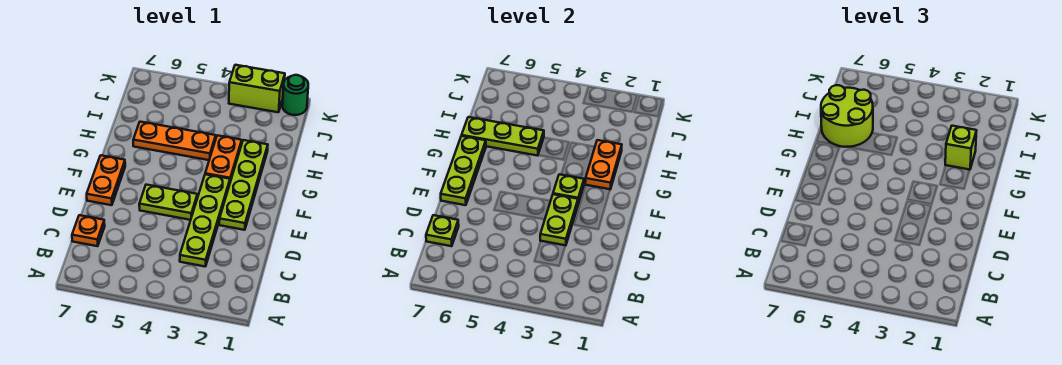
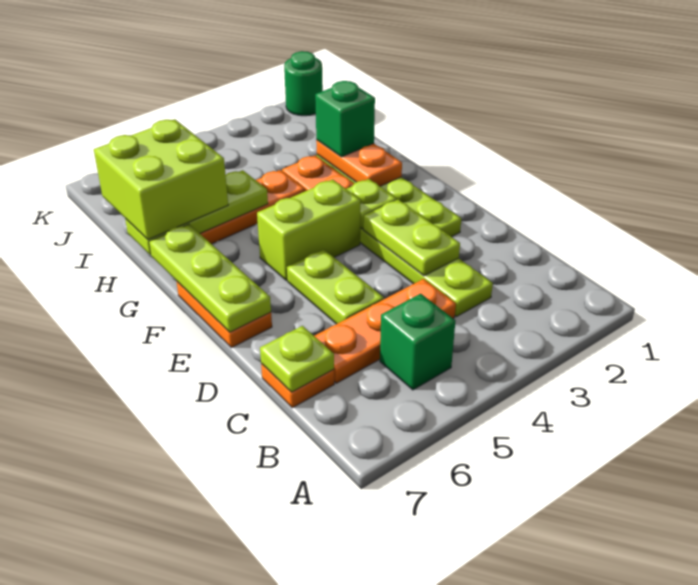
none -> green 1x1 brick [380,294,455,390]
none -> orange 1x3 plate [315,279,456,383]
lime 1x2 plate [139,185,197,220] -> lime 1x2 plate turned to [287,250,384,324]
lime 1x1 brick [945,126,977,170] -> green 1x1 brick [315,81,375,157]
lime 2x2 round brick [821,85,873,147] -> lime 2x2 brick [94,119,228,239]
lime 1x2 brick [229,65,285,112] -> lime 1x2 brick moved to [257,179,361,280]

